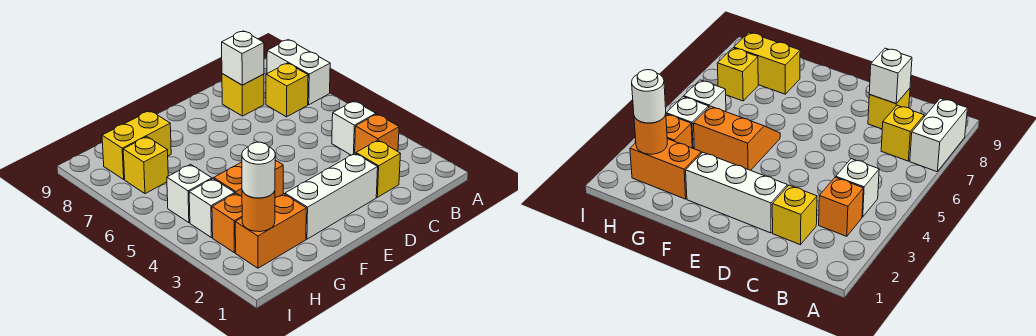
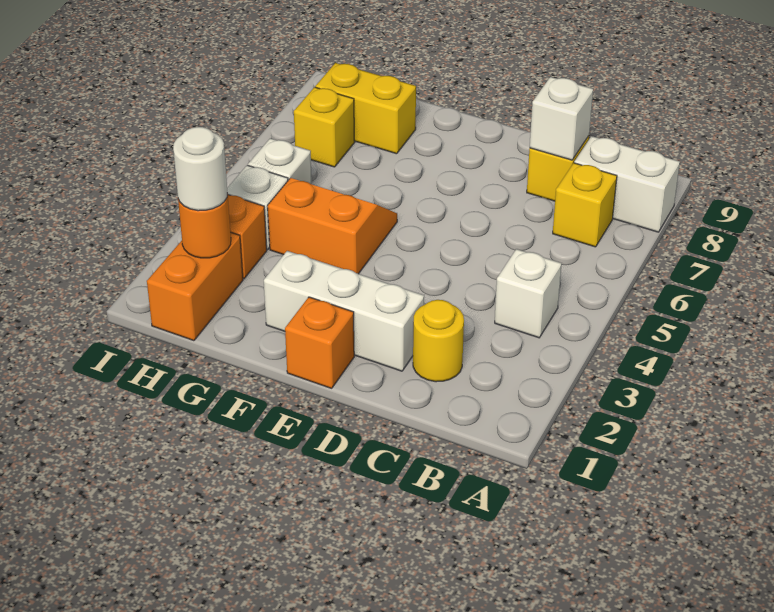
white 1x2 brick [267,40,330,105] -> white 1x2 brick turned to [574,136,680,232]
orange 1x1 brick [355,114,399,153] -> orange 1x1 brick moved to [285,297,354,388]
yellow 1x1 brick [356,140,401,197] -> yellow 1x1 round brick [413,300,464,382]
orange 1x2 brick [235,194,306,268] -> orange 1x2 brick turned to [147,232,243,341]

